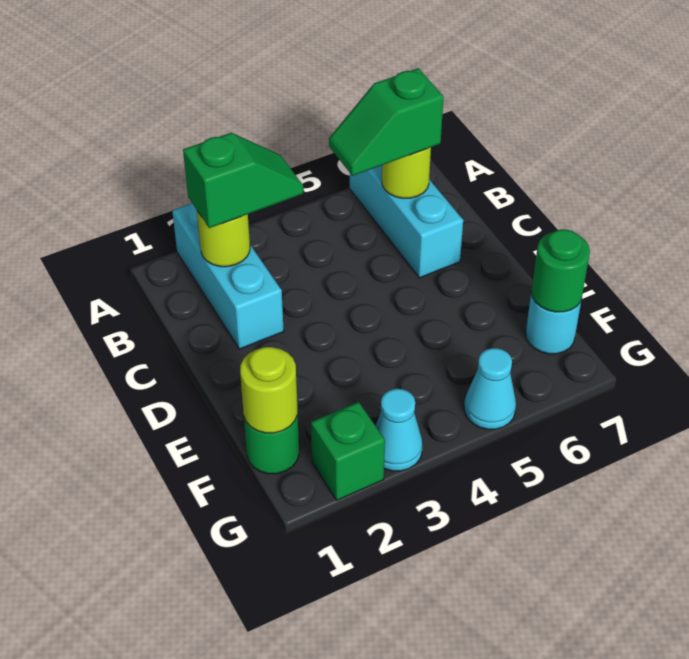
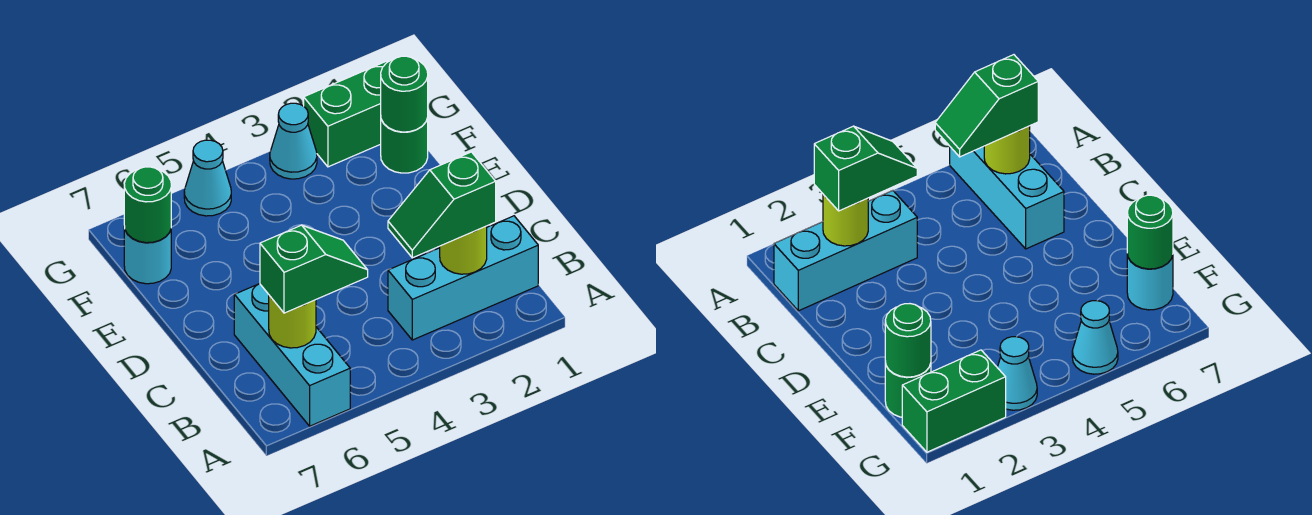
cyan 1x3 brick [172,203,284,349] -> cyan 1x3 brick turned to [388,216,538,340]
lime 1x1 round brick [240,347,297,433] -> green 1x1 round brick [381,56,428,132]
green 1x1 brick [311,402,385,500] -> green 1x2 brick [304,61,387,167]

